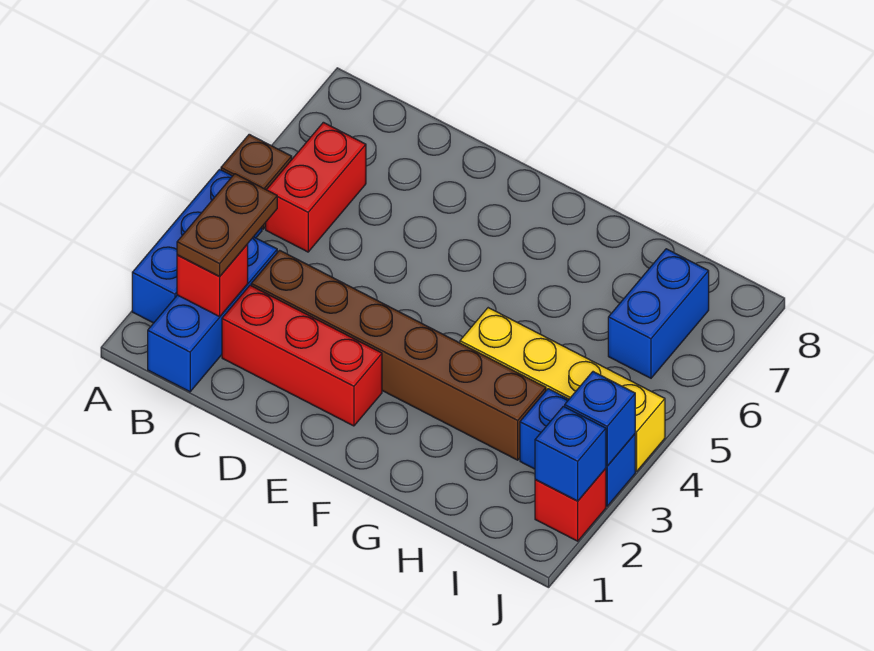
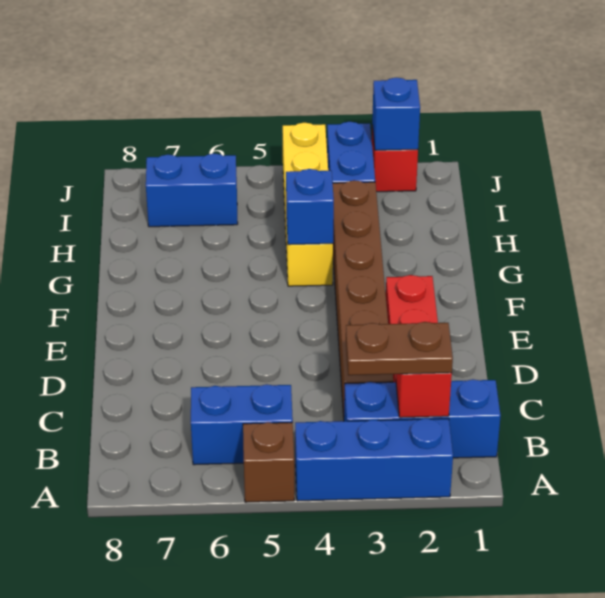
red 1x2 brick [266,122,366,252] -> blue 1x2 brick [191,384,293,465]
blue 1x1 brick [565,372,635,466] -> blue 1x1 brick moved to [286,169,334,245]

